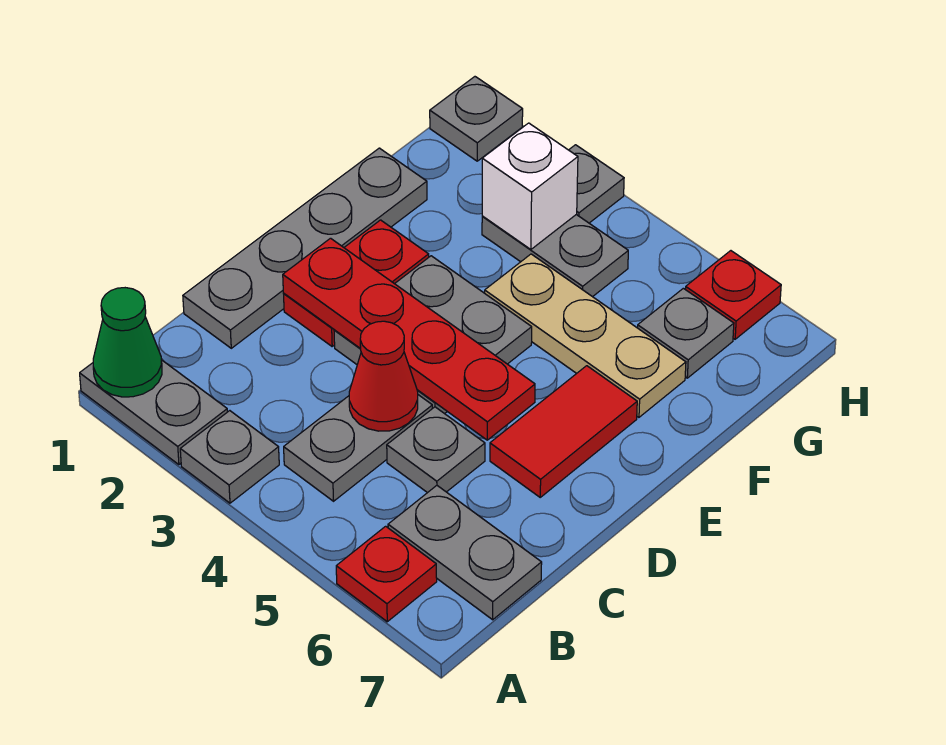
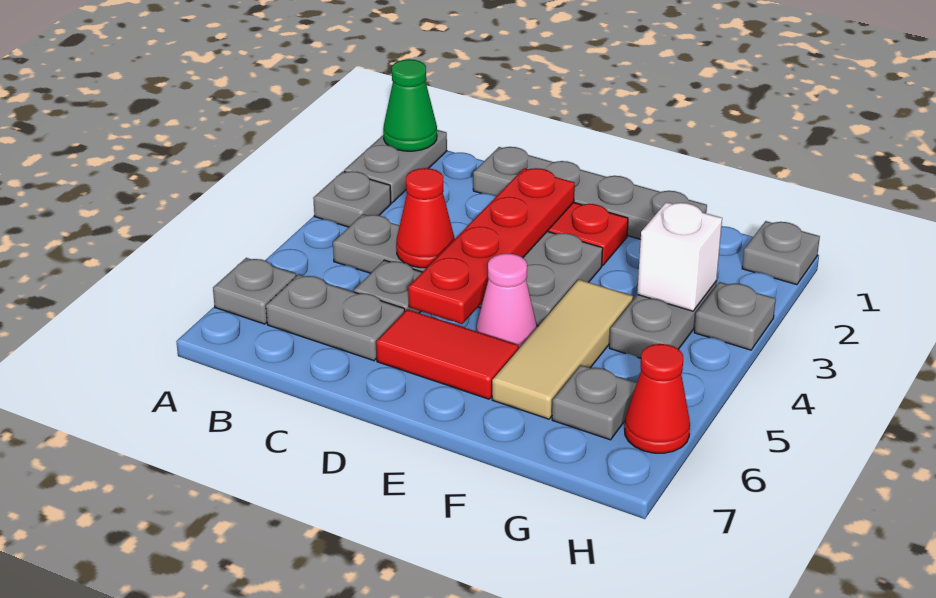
red 1x1 plate [336,526,437,622] -> grey 1x1 plate [213,258,296,324]
grey 1x2 plate [388,486,542,620] -> grey 1x2 plate turned to [266,275,405,361]
none -> pink 1x1 cone [476,253,537,348]
tan 1x3 plate [485,254,686,417] -> tan 1x3 tile [492,280,633,419]
red 1x1 plate [686,251,781,339] -> red 1x1 cone [625,344,690,453]

